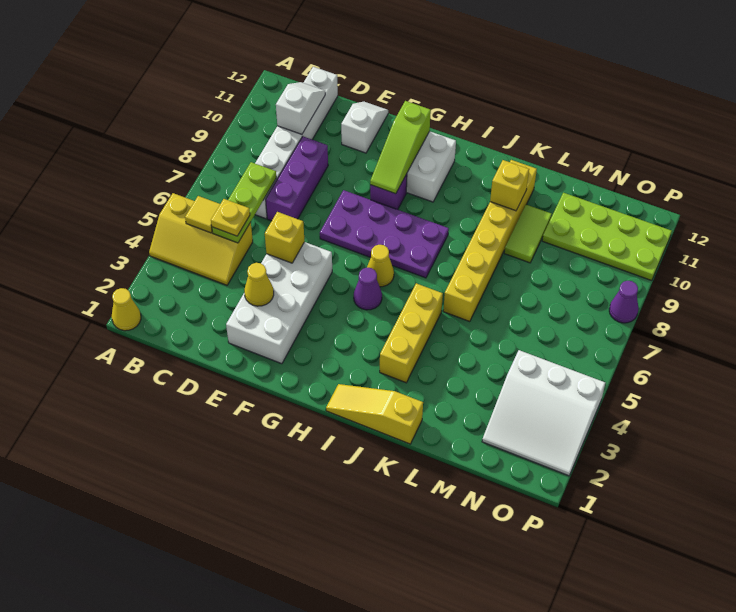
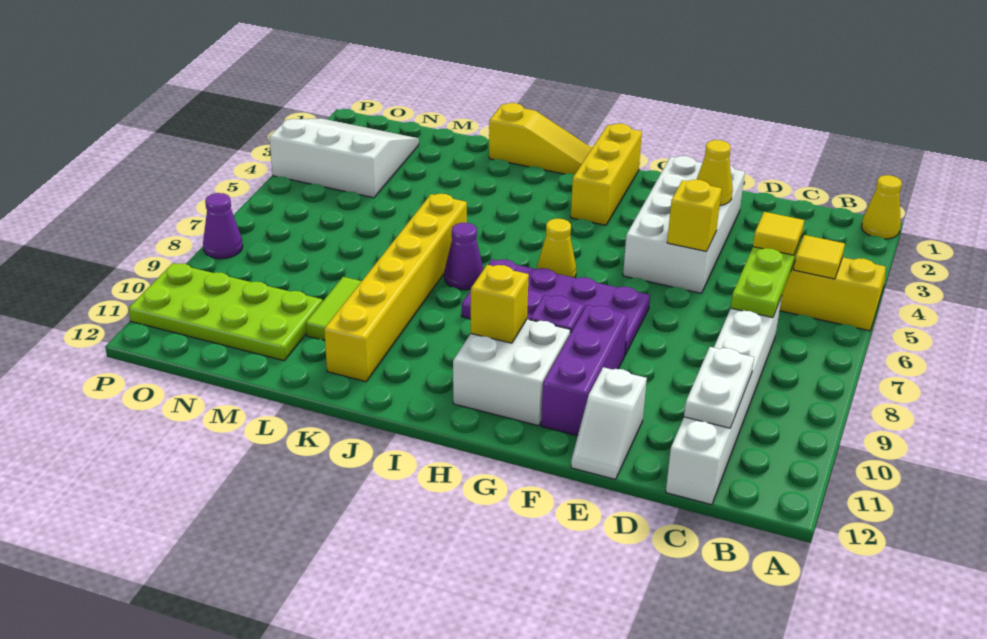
yellow 1x1 plate [211,199,250,236] -> yellow 1x1 tile [753,212,804,255]
white 1x2 slope [276,82,325,134] -> white 1x2 plate [684,347,754,428]
purple 1x3 brick [266,137,328,221] -> purple 1x3 brick moved to [541,305,628,436]
lime 1x3 slope [370,101,431,194] -> none
purple 1x1 cone [354,268,382,310] -> purple 1x1 cone moved to [444,223,484,290]
yellow 1x3 brick [380,283,443,383] -> yellow 1x3 brick moved to [571,124,642,225]
yellow 1x1 brick [490,160,529,211] -> yellow 1x1 brick moved to [471,265,529,343]

